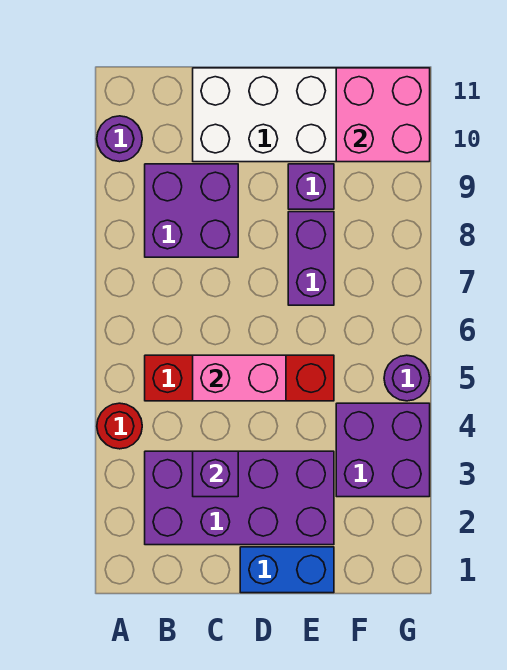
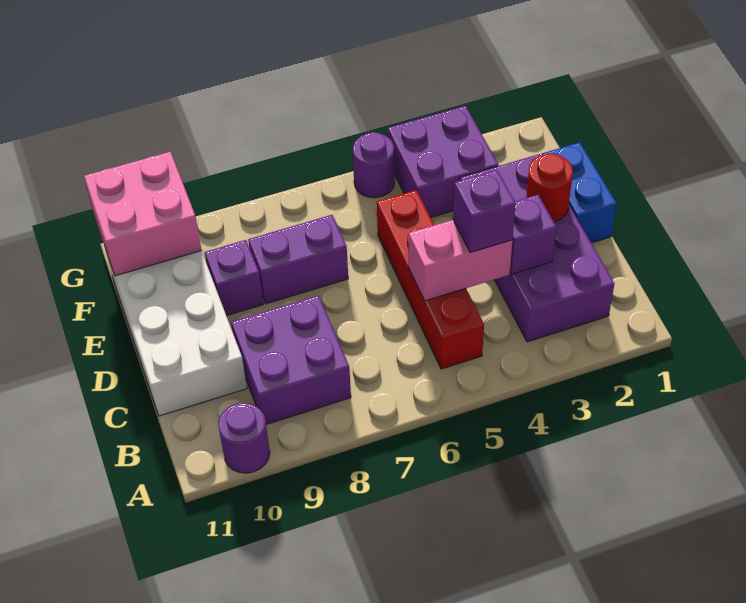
red 1x1 round brick [97,403,142,449] -> red 1x1 round brick moved to [526,153,573,222]
none -> purple 1x1 brick [453,170,516,253]
pink 1x2 brick [193,355,286,401] -> pink 1x2 brick turned to [409,220,513,301]

